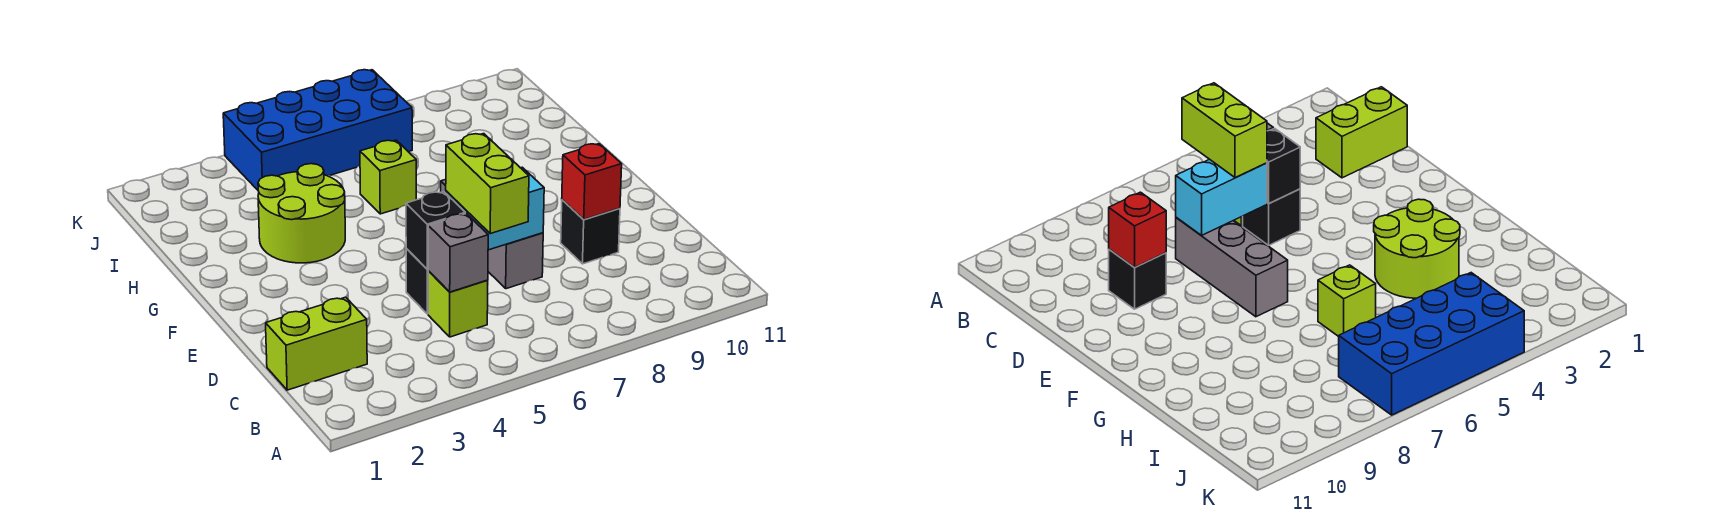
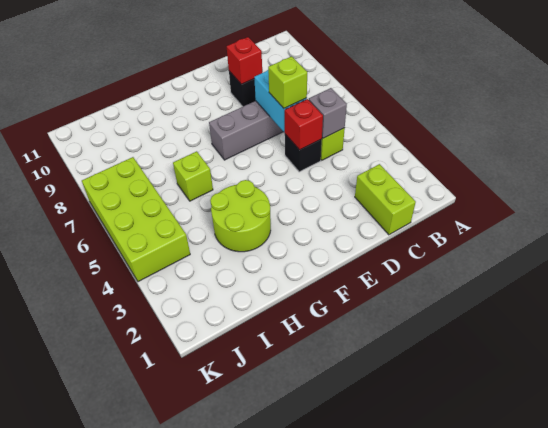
lime 1x2 brick [446,134,529,234] -> lime 1x1 brick [268,56,307,108]
black 1x1 brick [406,192,465,269] -> red 1x1 brick [285,99,323,150]
blue 2x4 brick [223,70,412,190] -> lime 2x4 brick [82,157,190,282]

